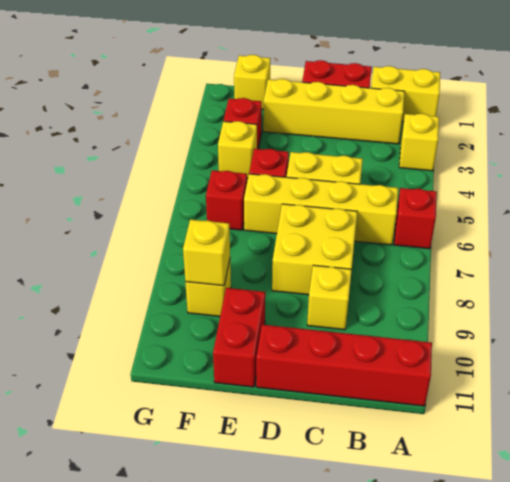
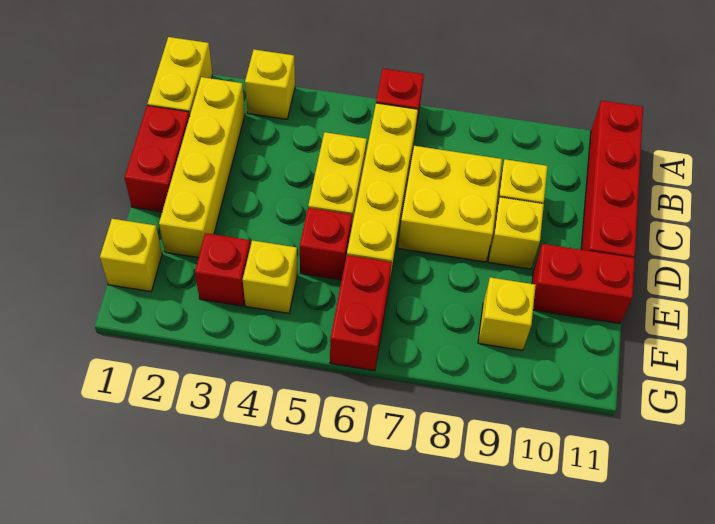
red 1x1 brick [206,170,247,230] -> red 1x2 brick [330,255,392,371]
yellow 1x1 brick [183,220,230,286] -> yellow 1x1 brick moved to [488,197,544,269]

